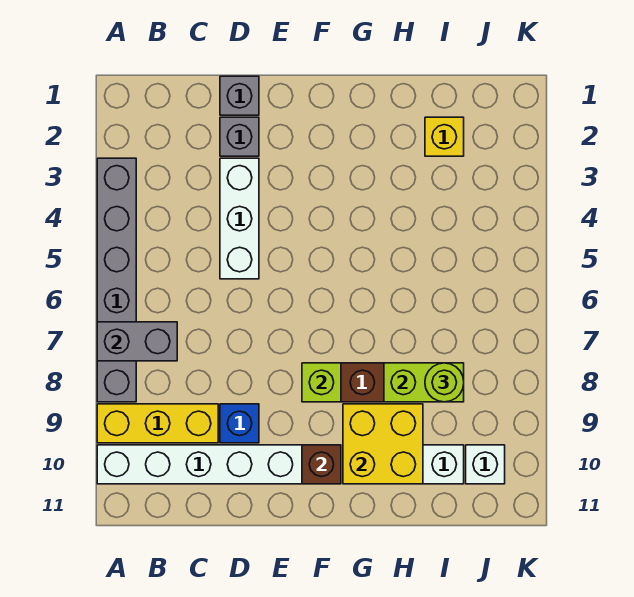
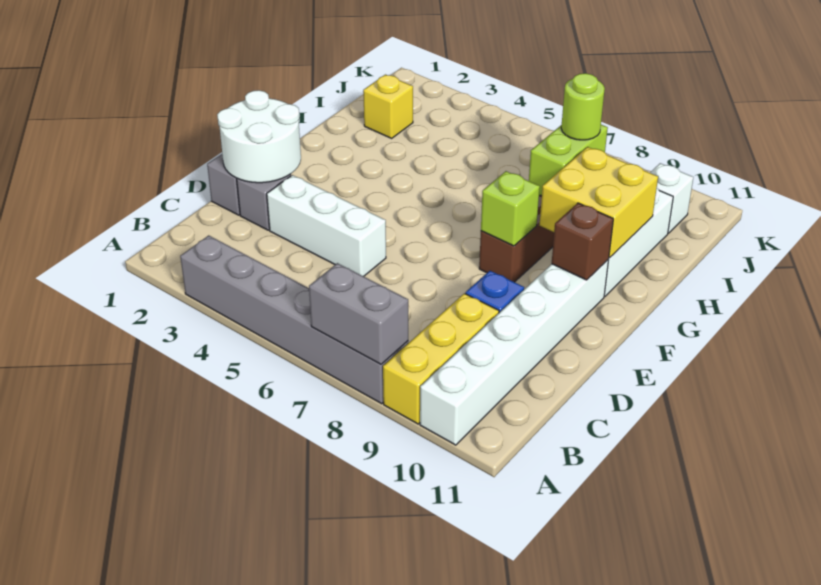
grey 1x2 brick [97,322,177,361] -> grey 1x2 brick turned to [309,263,408,364]
none -> white 2x2 round brick [217,90,301,183]

